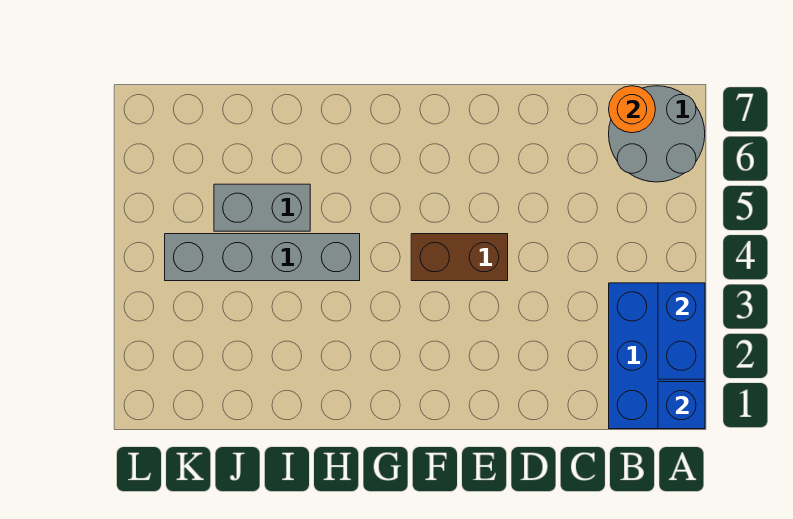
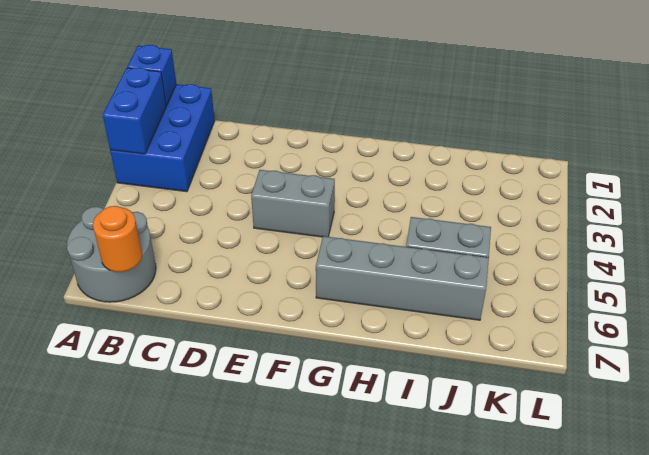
brown 1x2 brick [411,234,508,281] -> grey 1x2 brick [251,170,335,237]
grey 1x4 brick [165,234,360,281] -> grey 1x4 brick moved to [316,236,489,320]

